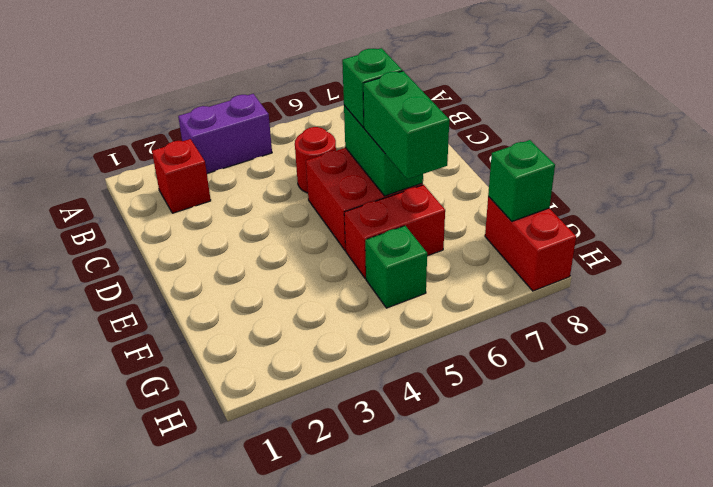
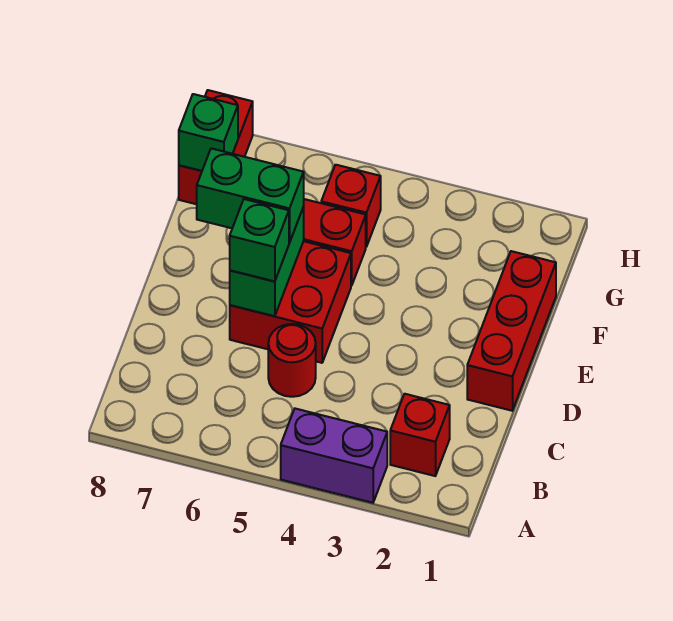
none -> red 1x3 brick [467,251,556,411]
green 1x2 brick [363,71,449,179] -> green 1x2 brick turned to [197,148,304,243]
green 1x1 brick [365,226,427,308] -> red 1x1 brick [321,165,381,247]

